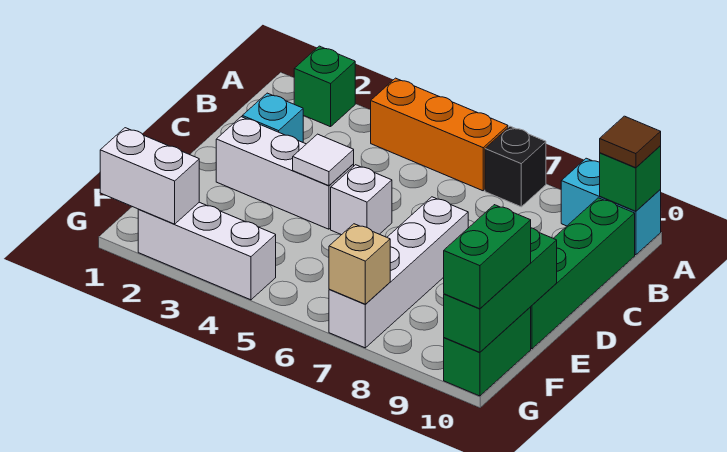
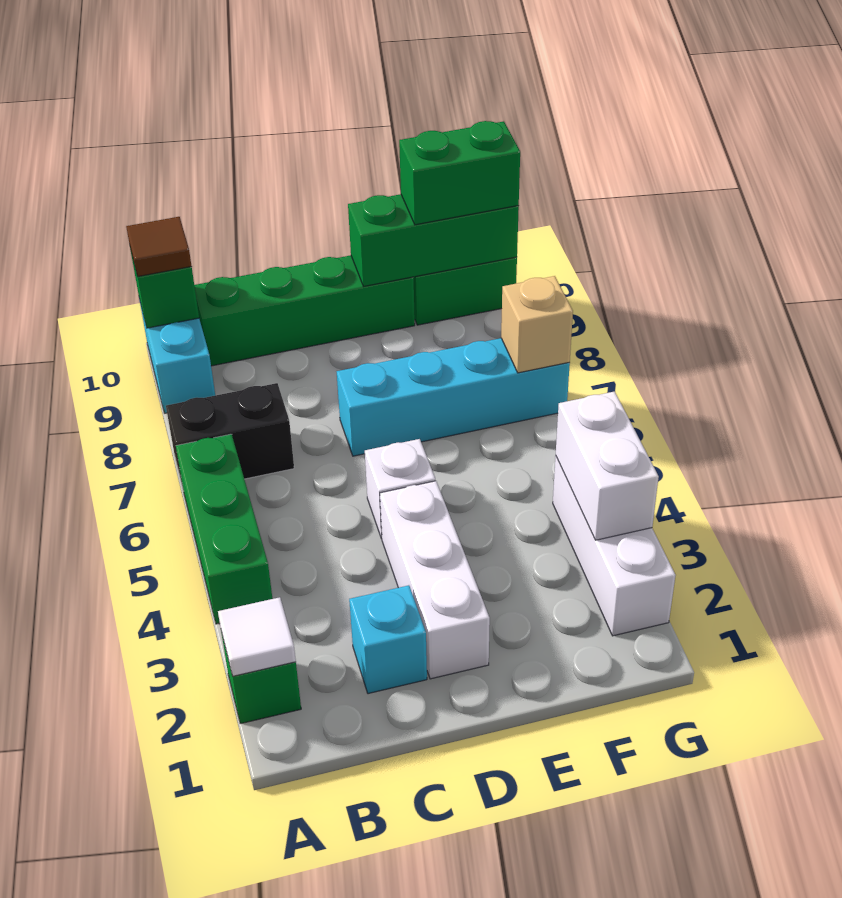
orange 1x3 brick [371,78,508,191] -> green 1x3 brick [176,434,272,624]
black 1x1 brick [485,126,546,207] -> black 1x2 brick [166,383,294,487]
white 1x1 tile [293,134,354,186] -> white 1x1 tile moved to [218,597,296,676]
white 1x4 brick [329,197,468,348] -> cyan 1x4 brick [337,338,570,456]
white 1x2 brick [100,128,199,224] -> white 1x2 brick moved to [556,392,659,540]

